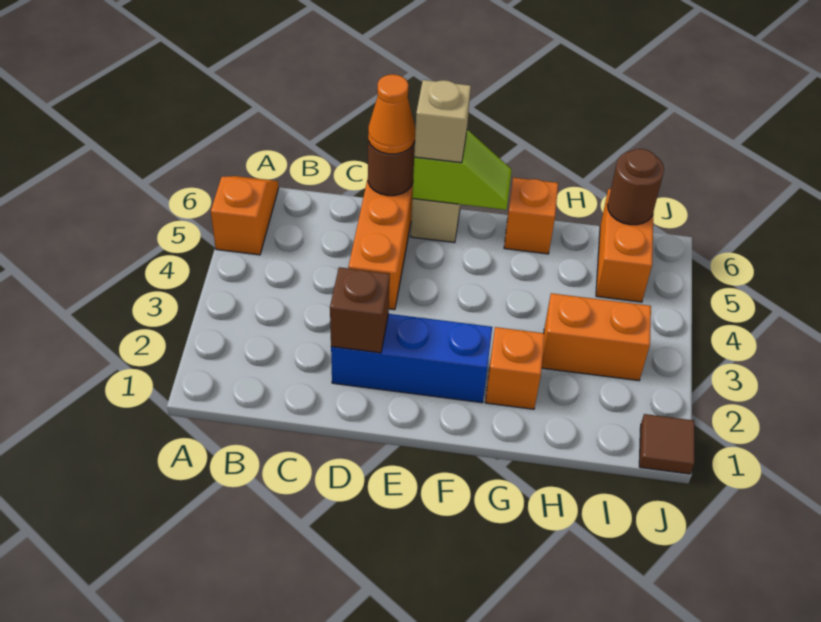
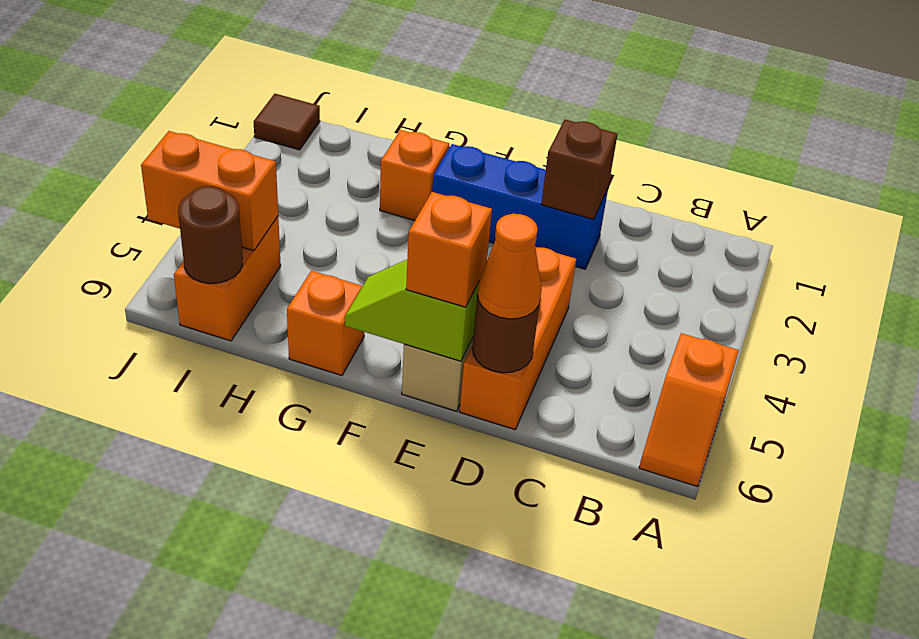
tan 1x1 brick [414,80,471,163] -> orange 1x1 brick [406,192,492,307]
orange 1x2 brick [542,293,651,381] -> orange 1x2 brick moved to [141,131,278,251]

